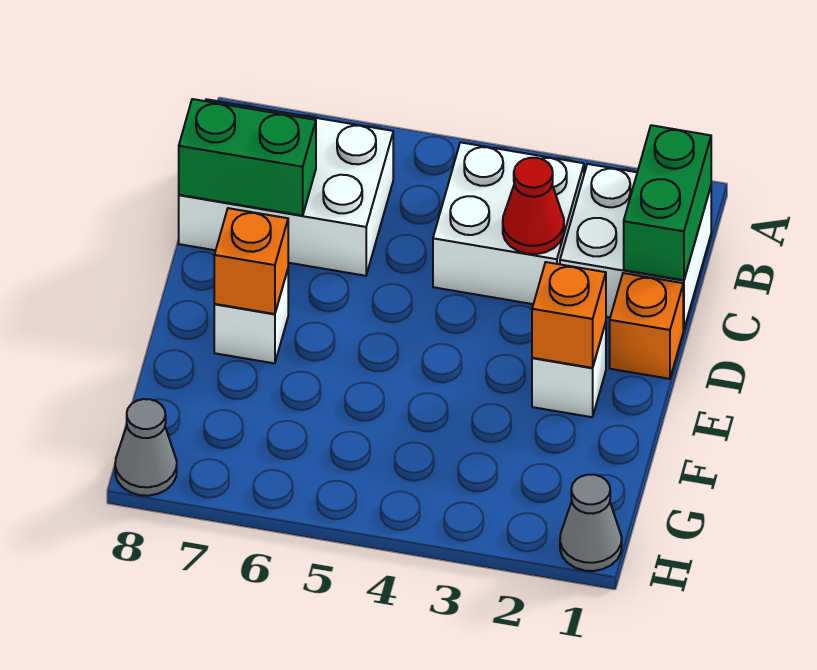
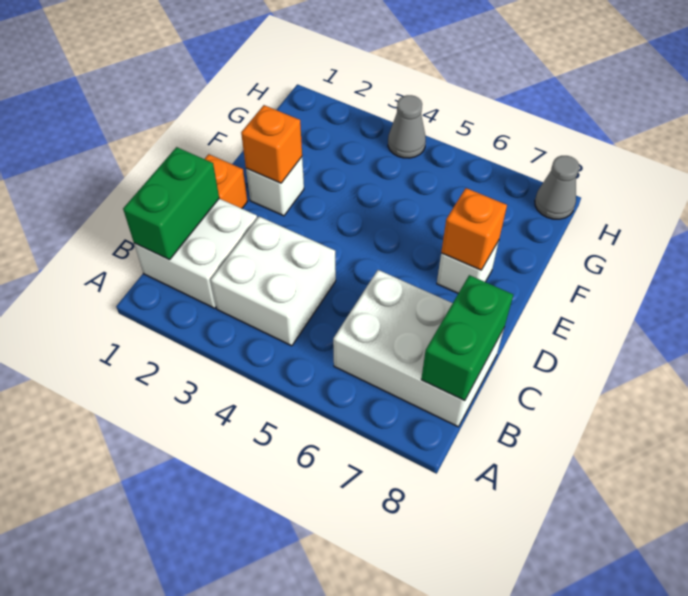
red 1x1 cone [503,158,564,254] -> none
green 1x2 brick [179,99,316,216] -> green 1x2 brick turned to [421,275,513,401]
grey 1x1 cone [560,475,622,571] -> grey 1x1 cone moved to [388,95,426,158]

